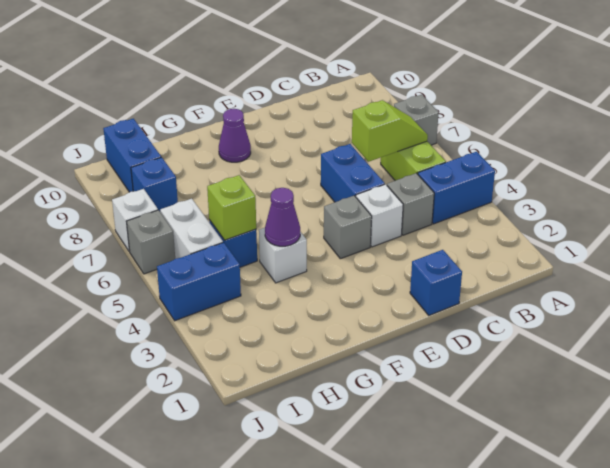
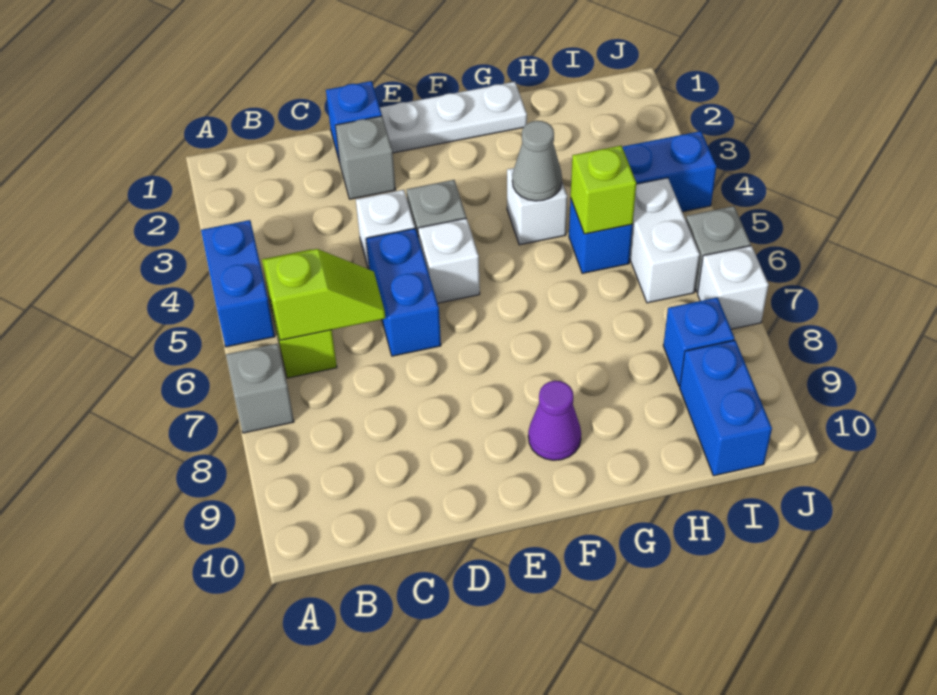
blue 1x2 brick [418,152,495,224] -> blue 1x2 brick turned to [201,220,275,347]
lime 1x2 slope [352,100,428,162] -> lime 1x2 slope turned to [264,249,385,340]
grey 1x1 brick [387,173,434,235] -> grey 1x1 brick moved to [335,116,396,199]
none -> white 1x3 plate [380,82,527,153]
none -> white 1x1 brick [418,218,480,303]
purple 1x1 cone [265,188,300,246] -> grey 1x1 cone [512,121,562,201]

